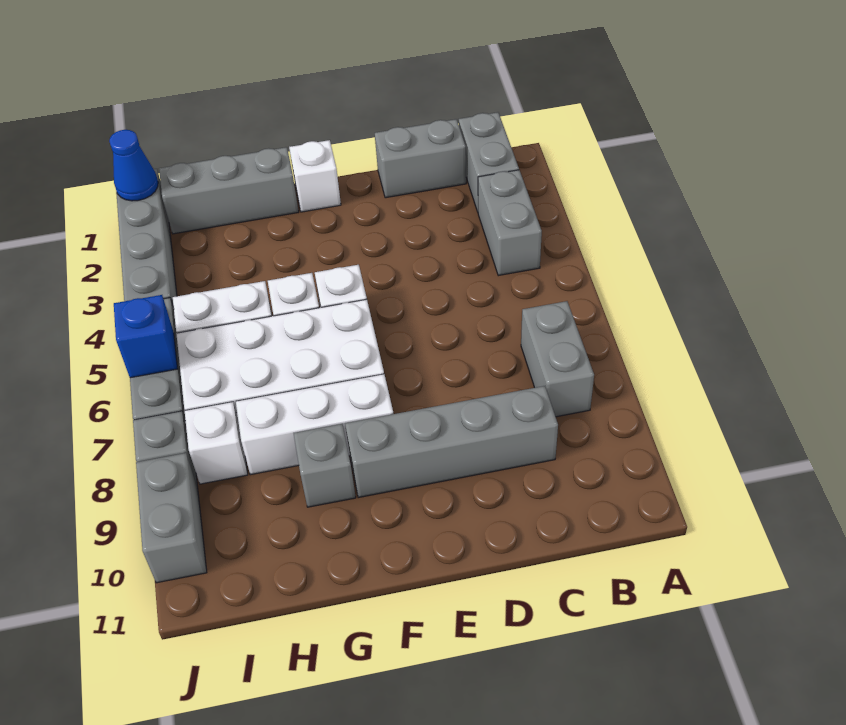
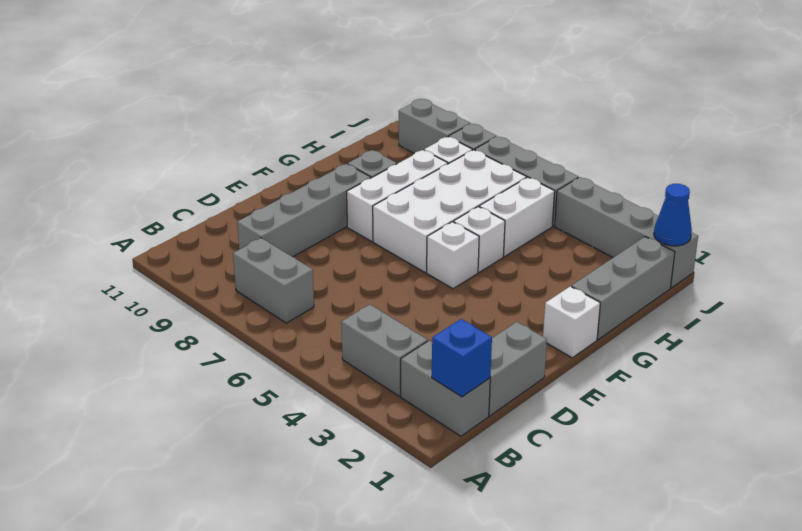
blue 1x1 brick [114,295,178,378] -> blue 1x1 brick moved to [432,319,492,397]

